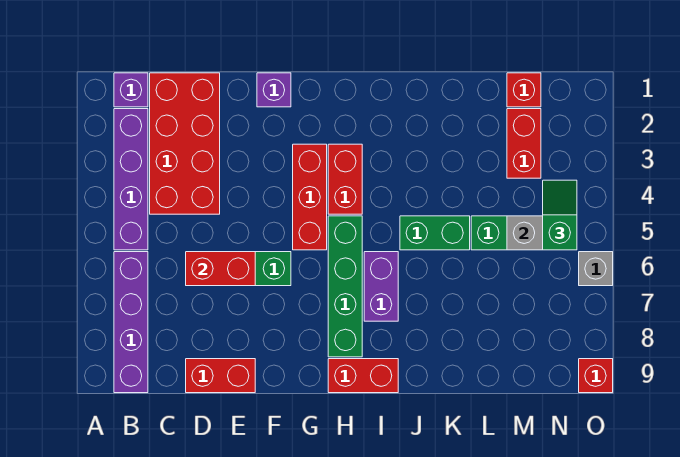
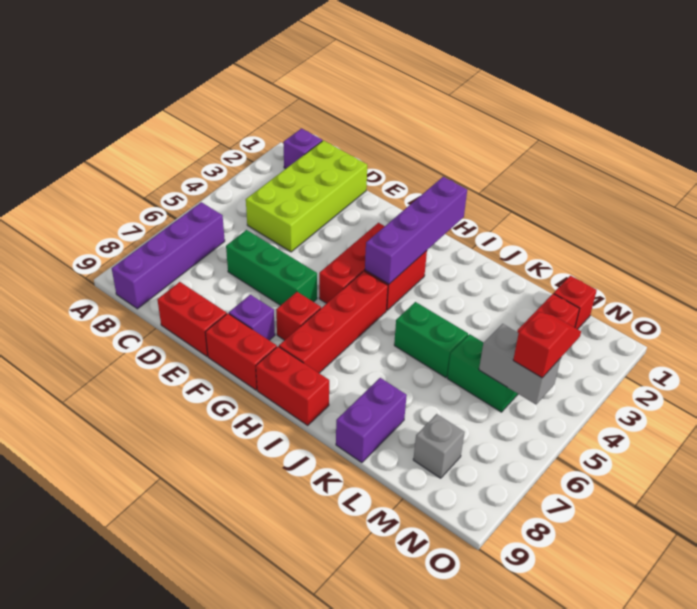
purple 1x4 brick [114,109,148,250] -> purple 1x4 brick moved to [365,177,467,284]
red 2x4 brick [150,73,220,214] -> lime 2x4 brick [246,141,367,252]
red 1x2 brick [186,252,255,286] -> red 1x2 brick moved to [205,313,277,390]
purple 1x1 brick [257,73,291,107] -> purple 1x1 brick moved to [229,295,275,340]
green 1x4 brick [328,216,362,357] -> red 1x4 brick [279,271,388,373]
purple 1x2 brick [364,252,398,321] -> purple 1x2 brick moved to [336,378,407,463]
green 1x2 slope [543,180,577,250] -> red 1x2 slope [513,312,581,378]
grey 1x1 brick [579,252,613,286] -> grey 1x1 brick moved to [413,414,465,478]
red 1x1 brick [579,359,613,393] -> red 1x1 brick moved to [276,292,321,340]

